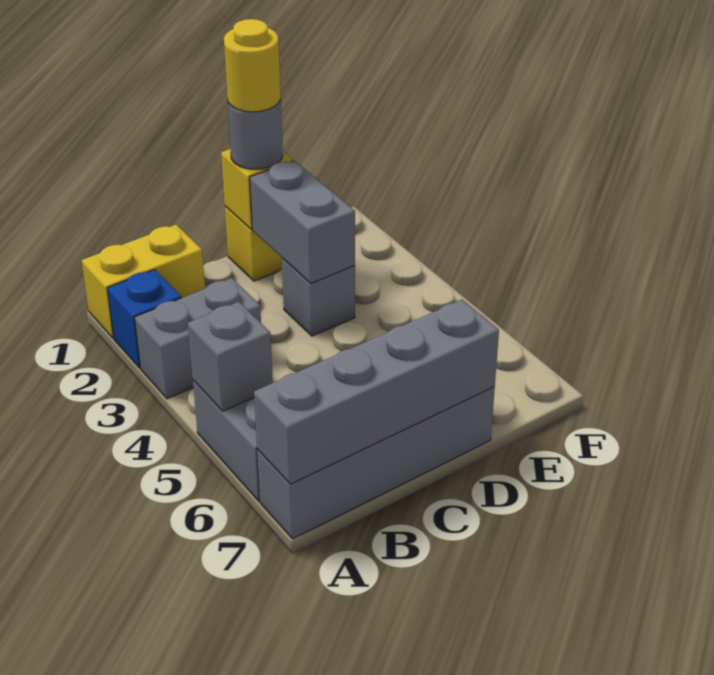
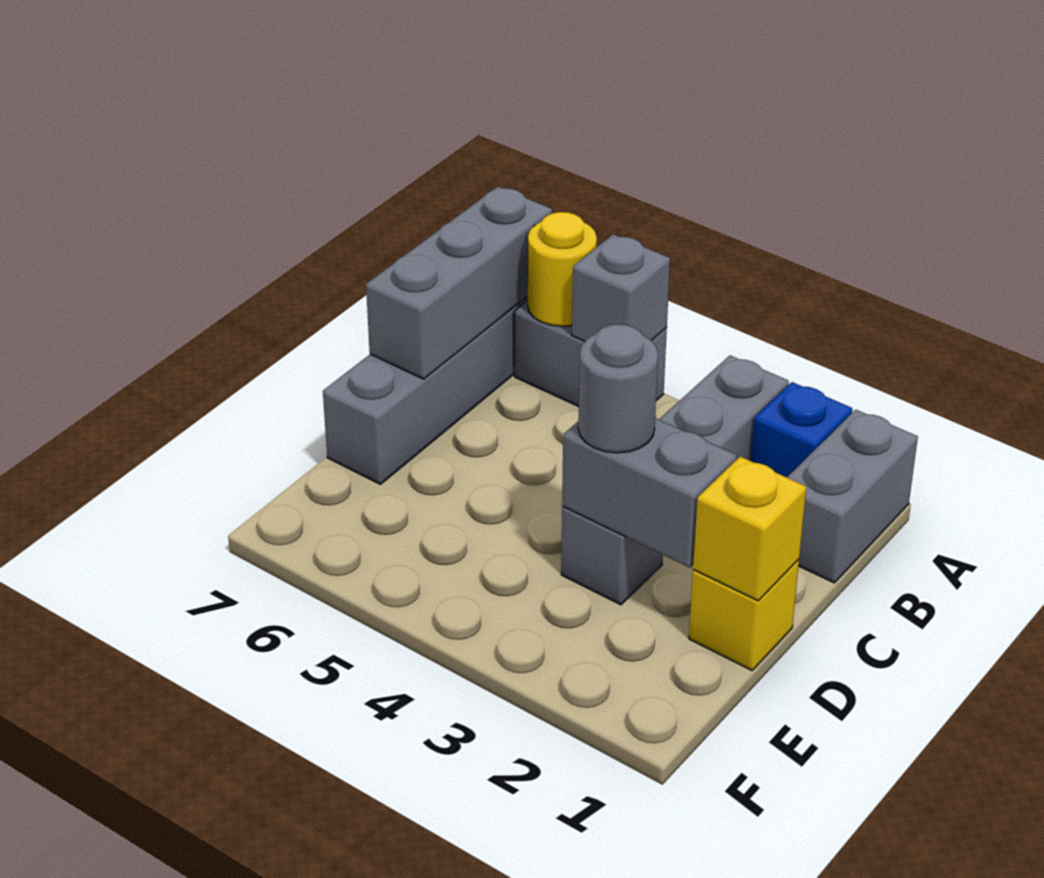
yellow 1x2 brick [82,225,205,338] -> grey 1x2 brick [787,410,918,583]
grey 1x4 brick [254,300,499,484] -> grey 1x3 brick [366,187,552,379]
grey 1x1 round brick [228,99,283,169] -> grey 1x1 round brick moved to [578,324,658,453]
yellow 1x1 round brick [224,19,281,112] -> yellow 1x1 round brick moved to [528,212,597,326]

